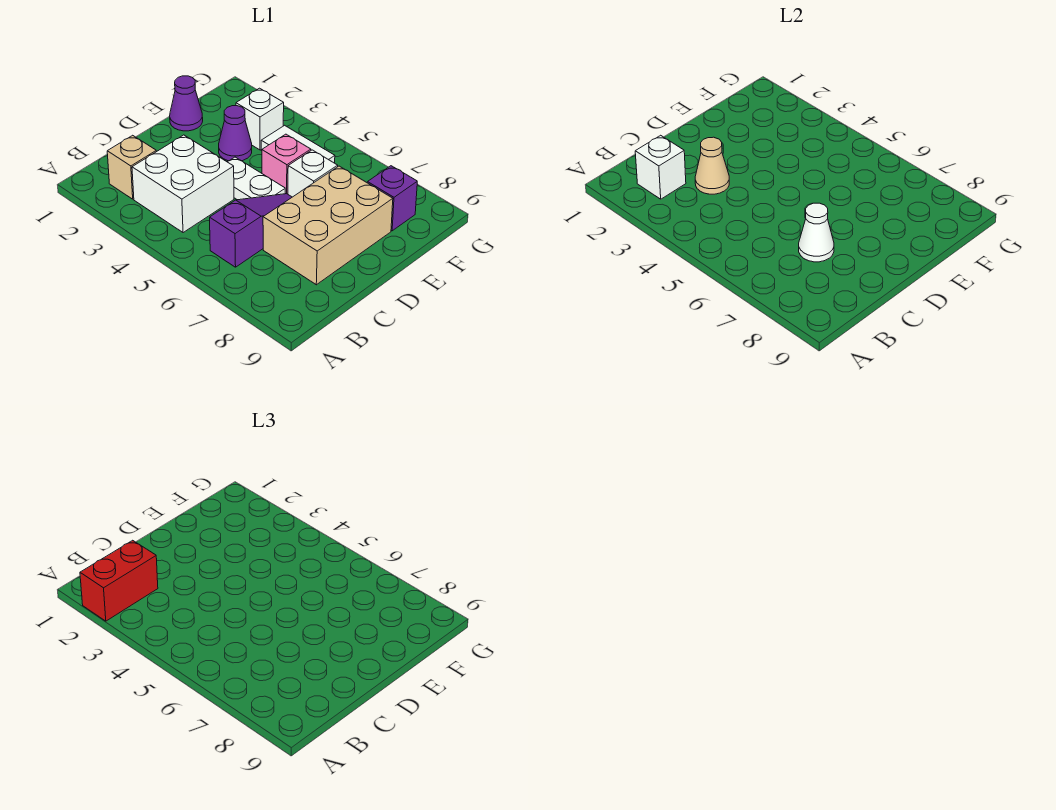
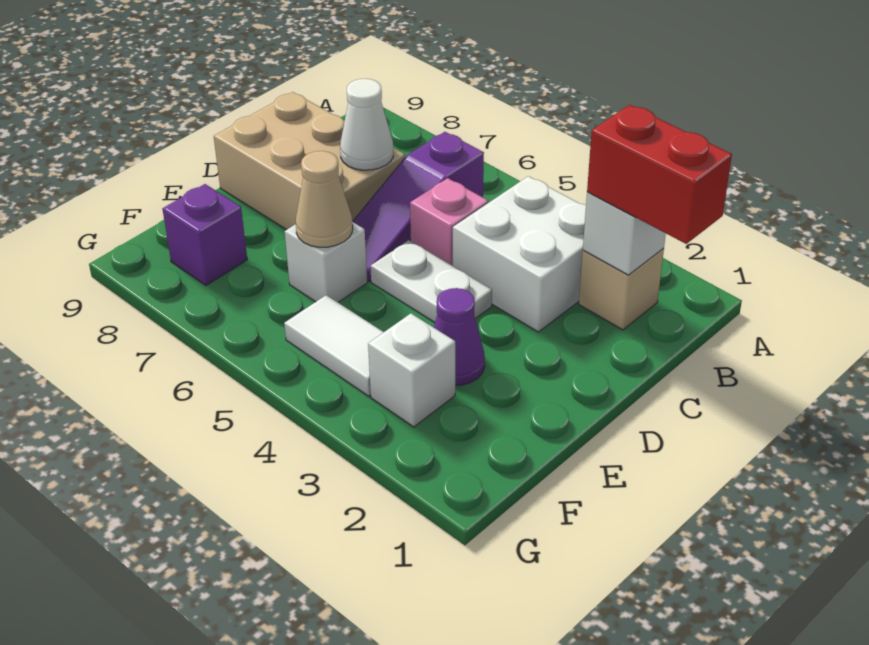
red 1x2 brick [80,540,158,621] -> red 1x2 brick turned to [587,105,732,244]
tan 1x1 cone [695,137,729,194] -> tan 1x1 cone moved to [296,151,353,247]
tan 2x3 brick [263,166,393,285] -> tan 2x3 brick turned to [214,92,405,230]
purple 1x1 cone [170,76,203,131] -> none
pink 1x1 brick [262,134,311,194] -> pink 1x1 brick moved to [410,178,488,266]

